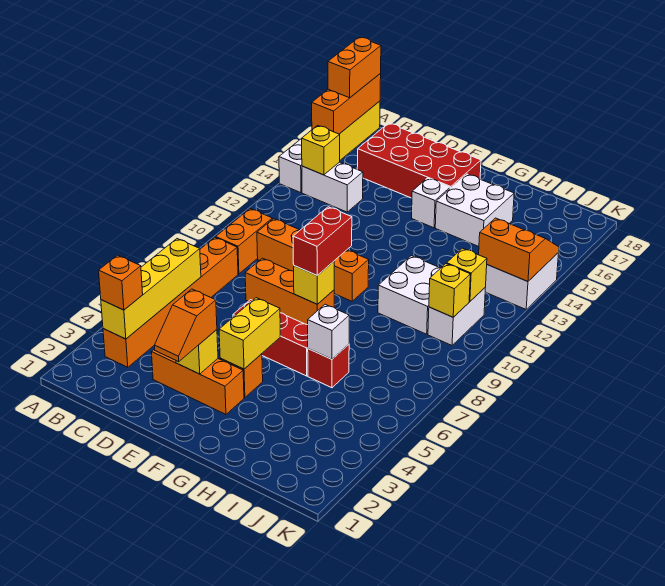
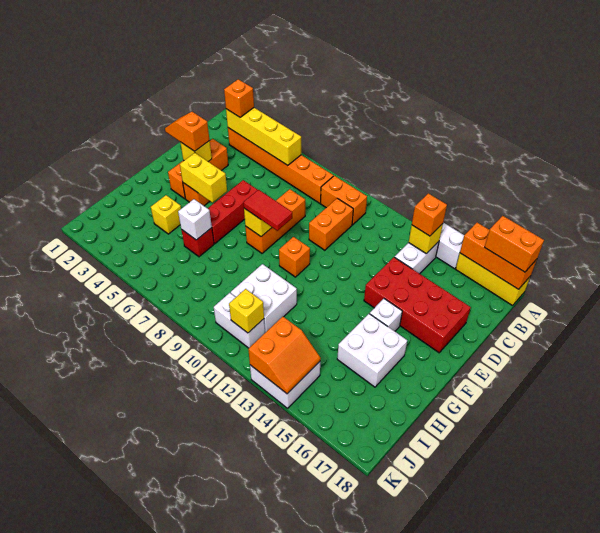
none -> orange 1x1 brick [412,193,447,236]
red 2x4 brick [357,123,481,198] -> red 2x4 brick turned to [364,257,471,353]
red 1x2 brick [293,207,352,275] -> red 1x2 tile [243,190,292,231]
yellow 1x1 brick [429,264,470,317] -> yellow 1x1 brick moved to [151,195,181,234]

